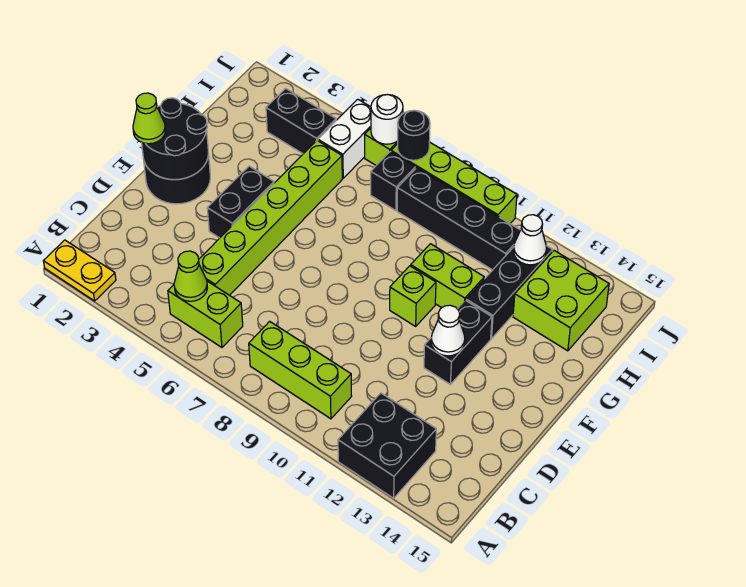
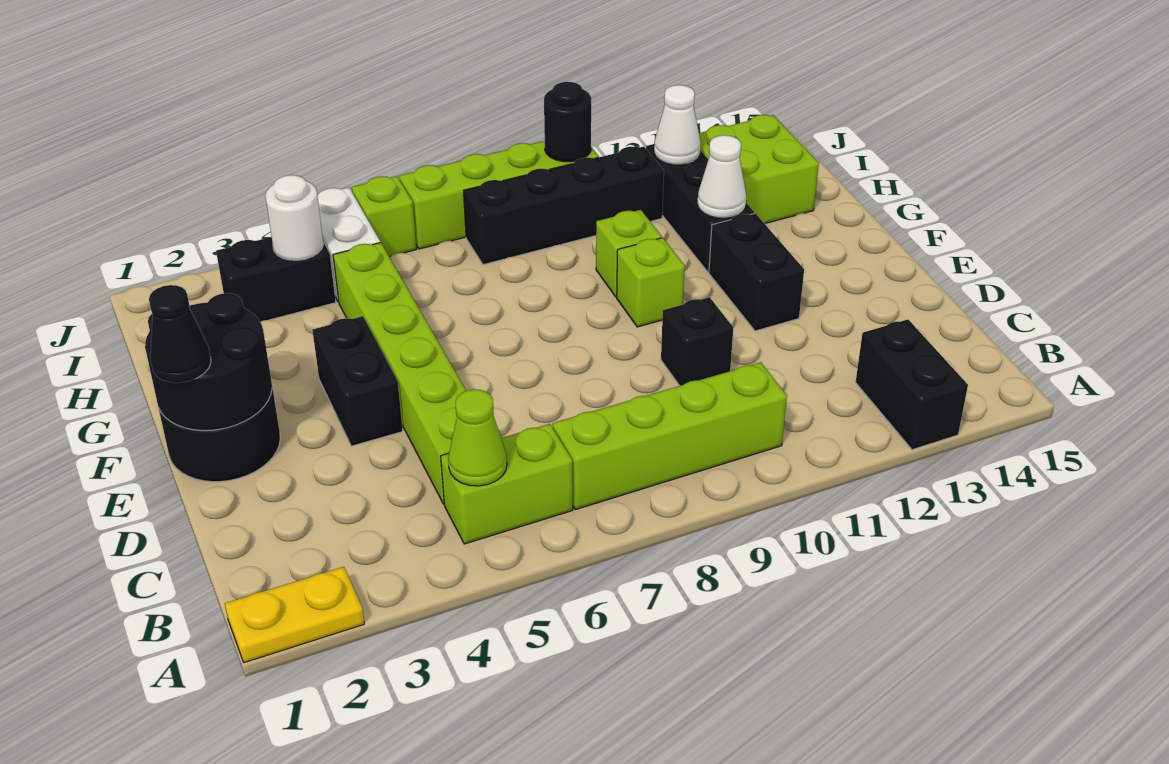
black 2x2 brick [338,393,436,498] -> black 1x2 brick [856,319,968,450]
lime 1x3 brick [249,321,352,419] -> lime 1x4 brick [553,362,787,510]
lime 1x1 cone [133,93,166,144] -> black 1x1 cone [149,285,211,383]
white 1x1 cone [431,305,465,356] -> white 1x1 cone moved to [698,135,746,218]
lime 1x2 brick [411,244,484,309] -> lime 1x1 brick [596,210,662,297]
black 1x1 brick [371,152,416,211] -> black 1x1 brick moved to [661,297,734,386]
white 1x1 round brick [371,95,403,144] -> white 1x1 round brick moved to [265,175,323,260]
black 1x1 round brick [398,110,430,160] -> black 1x1 round brick moved to [544,82,591,162]

